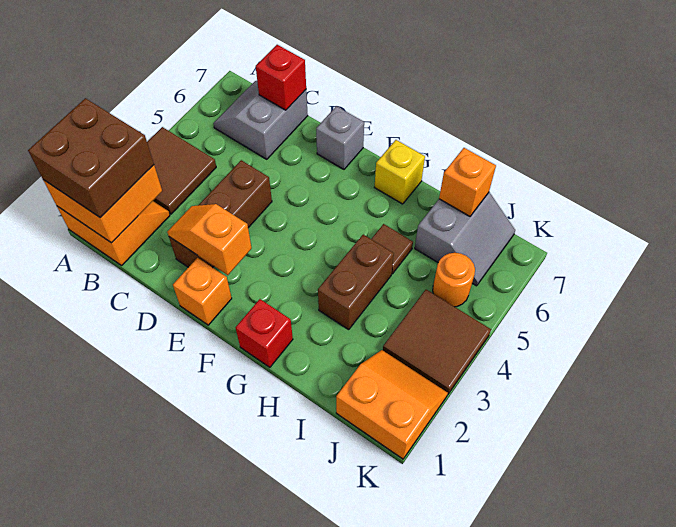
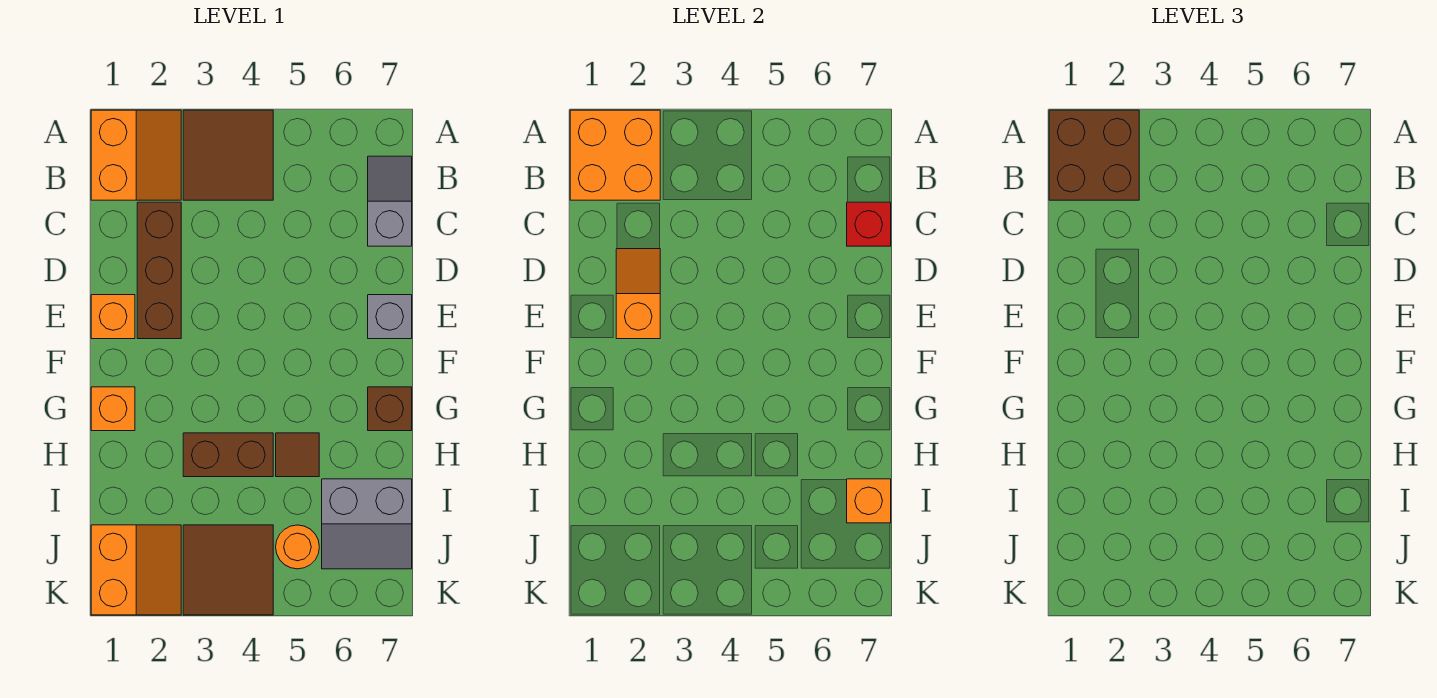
grey 2x2 slope [213,81,308,159] -> grey 1x2 slope [368,156,412,246]
brown 1x3 brick [169,160,272,268] -> brown 1x3 brick turned to [137,202,181,339]
red 1x1 brick [236,299,293,367] -> orange 1x1 brick [91,387,135,431]
yellow 1x1 brick [374,140,425,204] -> brown 1x1 brick [368,387,412,431]

